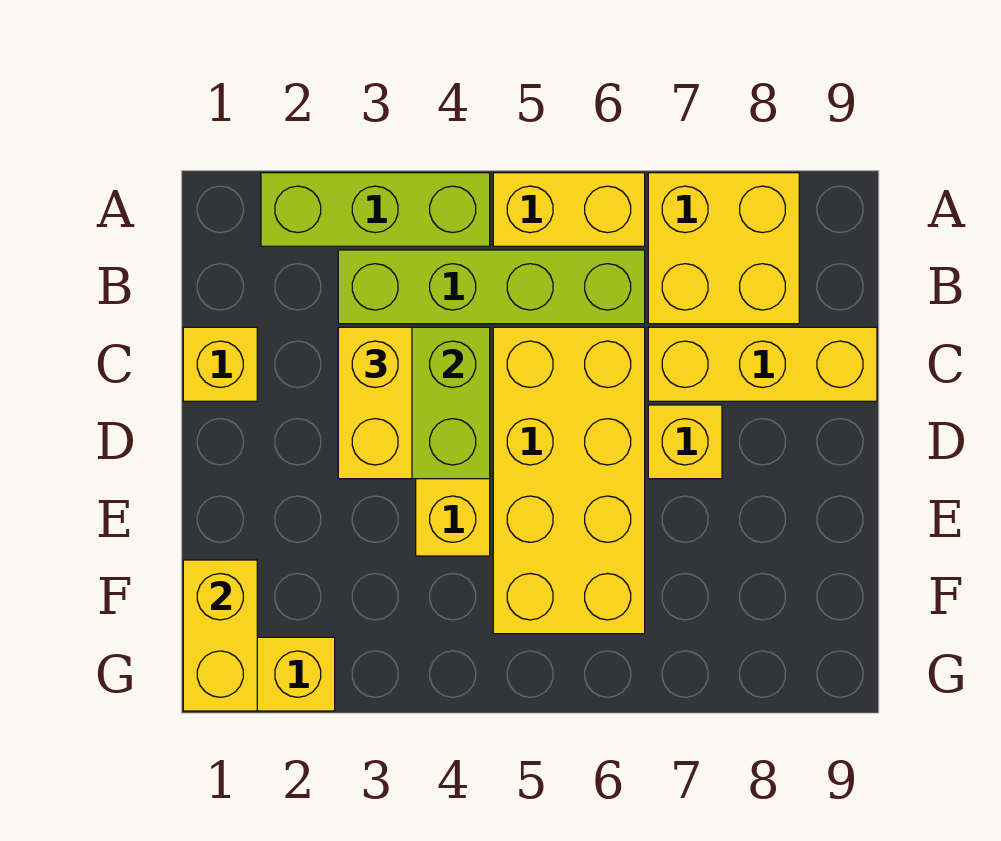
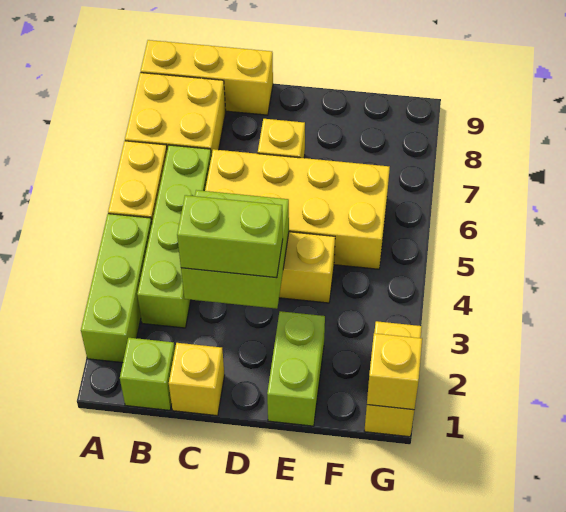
none -> lime 1x1 brick [120,338,175,410]
yellow 1x2 brick [338,327,412,479] -> lime 1x2 brick [177,195,283,278]
yellow 1x3 brick [648,327,877,401] -> yellow 1x3 brick turned to [141,40,273,115]
none -> lime 1x2 brick [267,311,325,426]
yellow 1x2 brick [183,560,257,711] -> yellow 1x1 brick [367,333,422,410]

